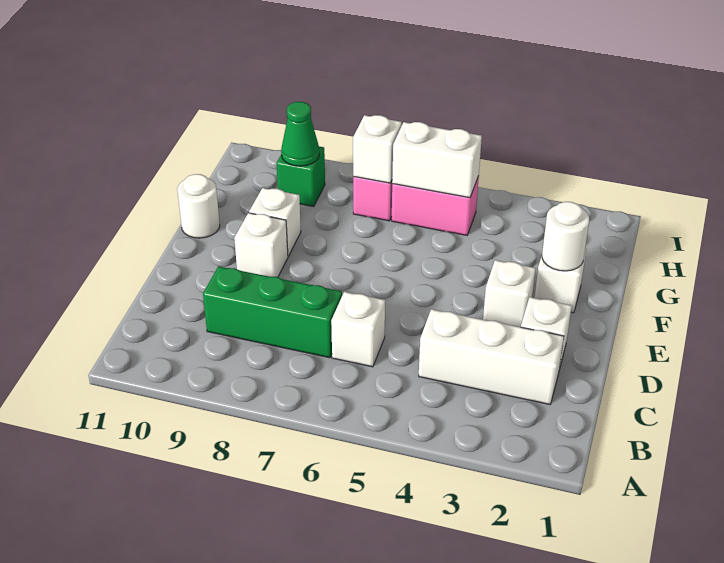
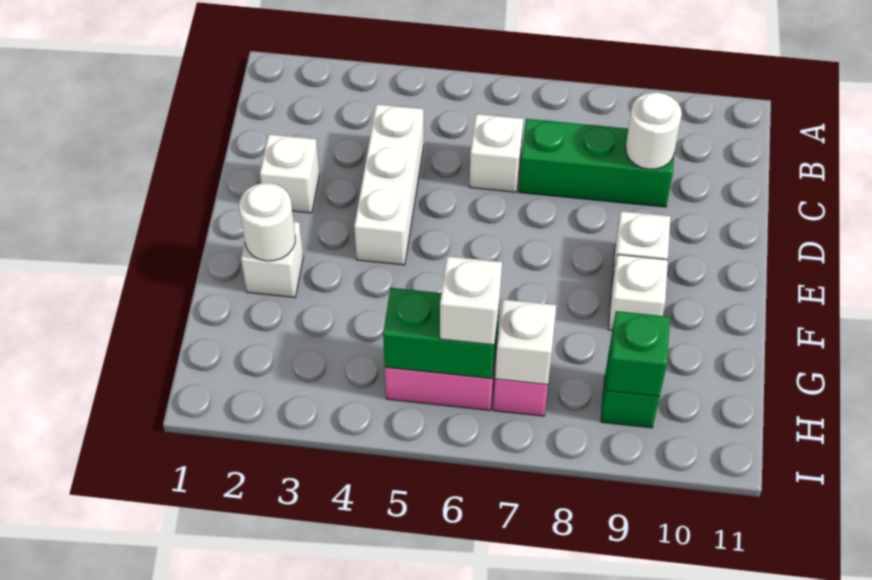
white 1x3 brick [419,309,564,404] -> white 1x3 brick turned to [354,104,424,265]
white 1x1 brick [483,260,536,327] -> white 1x1 brick moved to [440,256,502,345]
white 1x1 round brick [177,174,220,238] -> white 1x1 round brick moved to [626,92,682,169]
white 1x2 brick [392,122,482,198] -> green 1x2 brick [383,288,500,379]
green 1x1 cone [281,102,319,166] -> green 1x1 brick [606,311,670,397]

